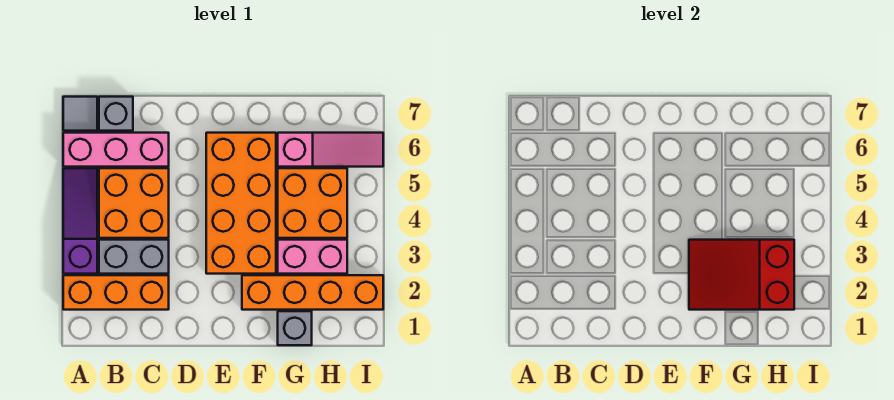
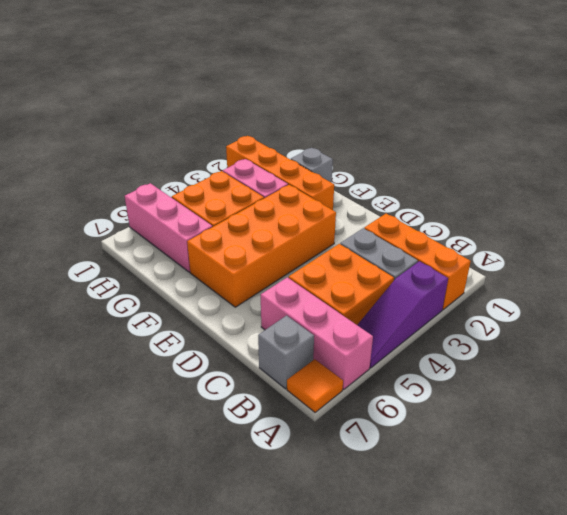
grey 1x1 tile [63,97,97,131] -> orange 1x1 tile [287,359,343,413]
red 2x3 slope [689,240,794,310] -> none
pink 1x3 slope [278,133,383,167] -> pink 1x3 brick [125,183,212,272]

